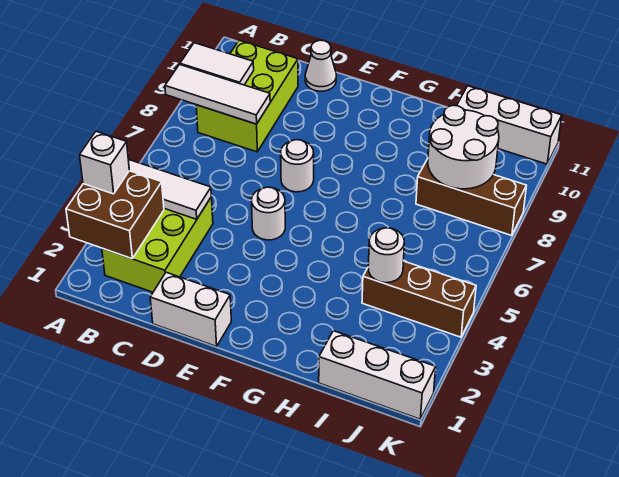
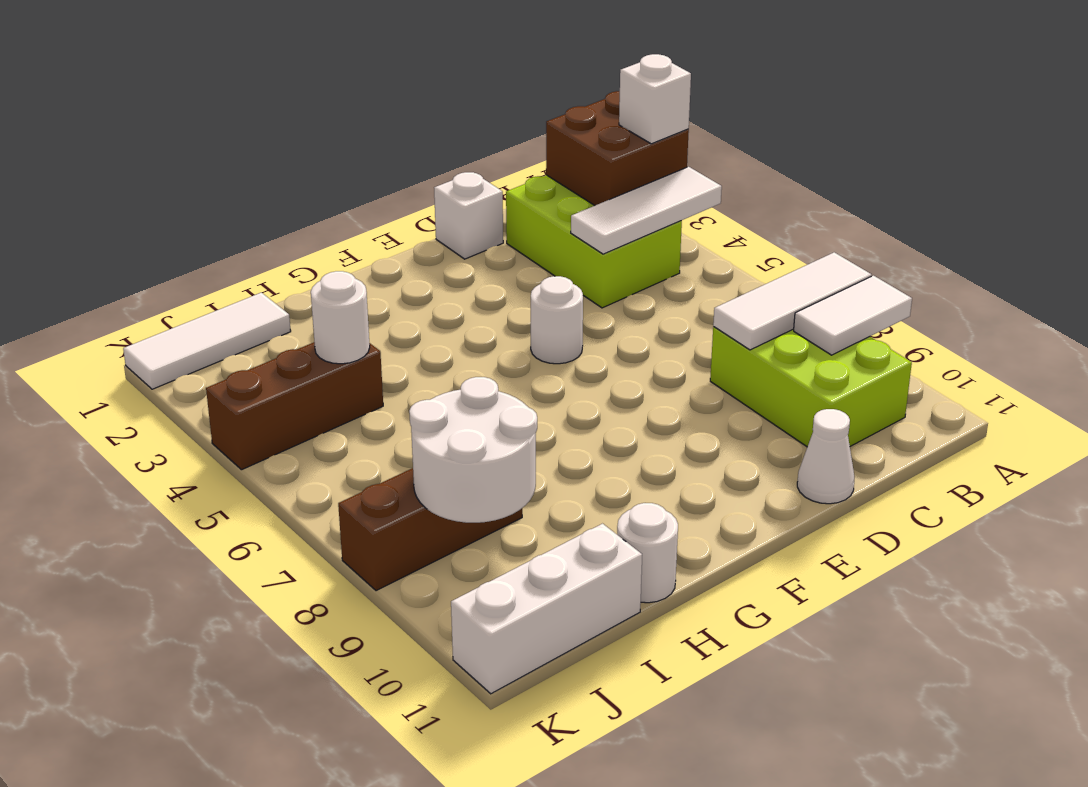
white 1x2 brick [150,272,231,347] -> white 1x1 brick [434,172,503,259]
white 1x1 round brick [281,140,314,192] -> white 1x1 round brick moved to [617,503,678,603]
white 1x3 brick [319,331,436,419] -> white 1x3 tile [123,293,291,389]

